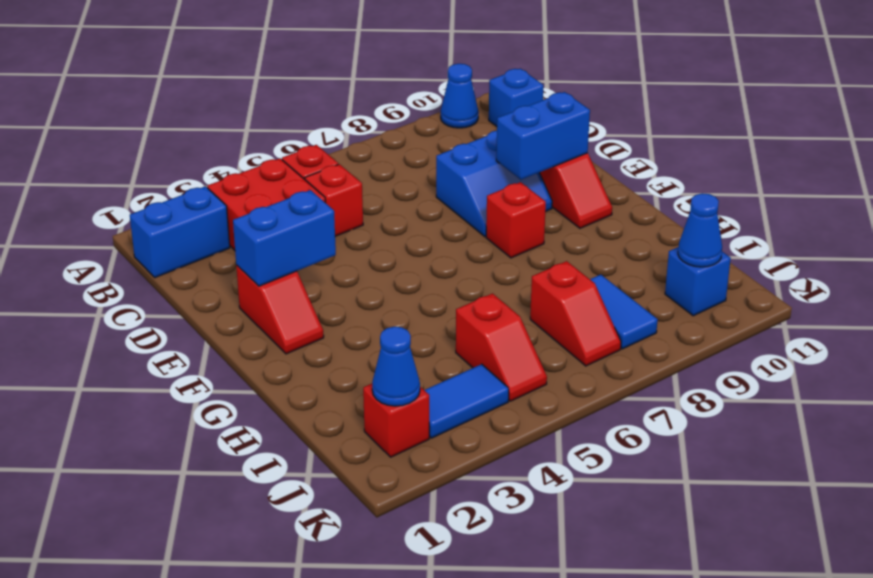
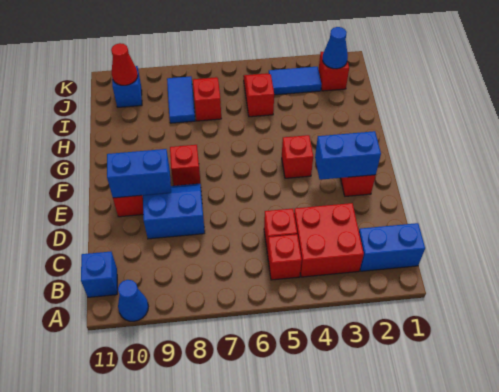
none -> red 1x1 brick [282,135,313,178]
blue 1x1 cone [678,193,722,267] -> red 1x1 cone [111,43,138,85]

